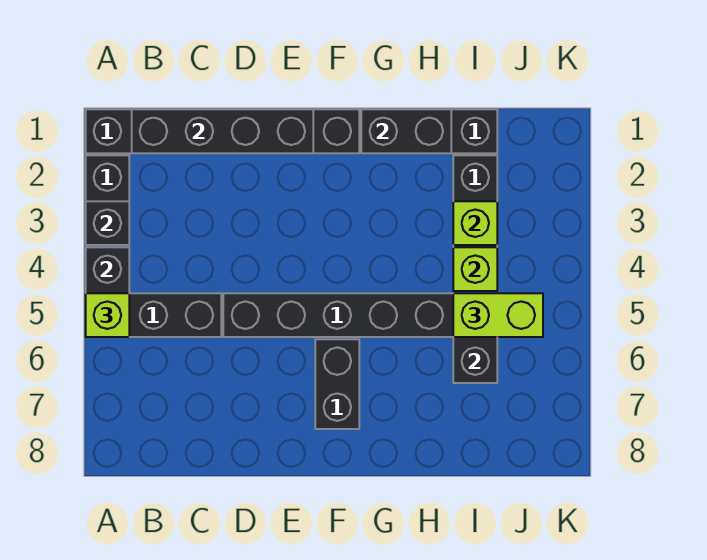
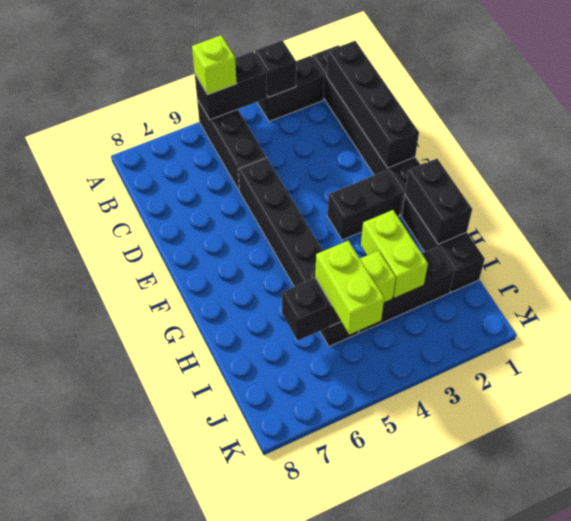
black 1x2 brick [315,339,359,429] -> black 1x2 brick moved to [327,170,402,240]
lime 1x1 brick [453,201,497,245] -> lime 1x2 brick [361,210,428,298]

